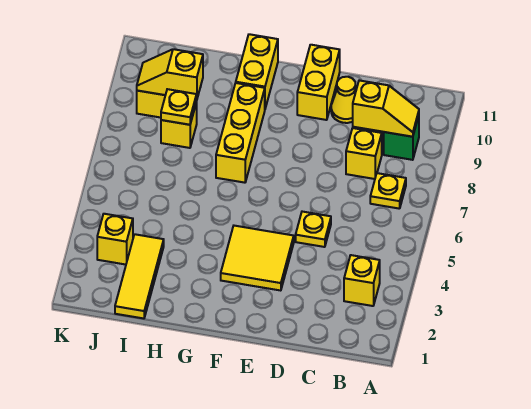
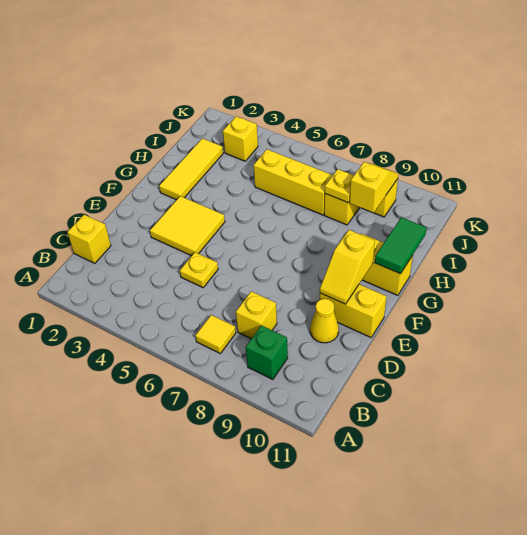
yellow 1x1 brick [344,255,380,306] -> yellow 1x1 brick moved to [67,215,111,263]
yellow 1x1 plate [370,173,406,209] -> yellow 1x1 tile [195,315,236,353]
yellow 1x2 slope [353,80,419,137] -> yellow 1x2 slope moved to [320,230,375,304]
yellow 1x3 brick [216,83,265,183] -> yellow 1x3 brick moved to [254,149,333,215]
none -> green 1x2 tile [375,217,426,274]
yellow 1x3 tile [115,234,164,318] -> yellow 1x3 tile turned to [159,138,223,200]

